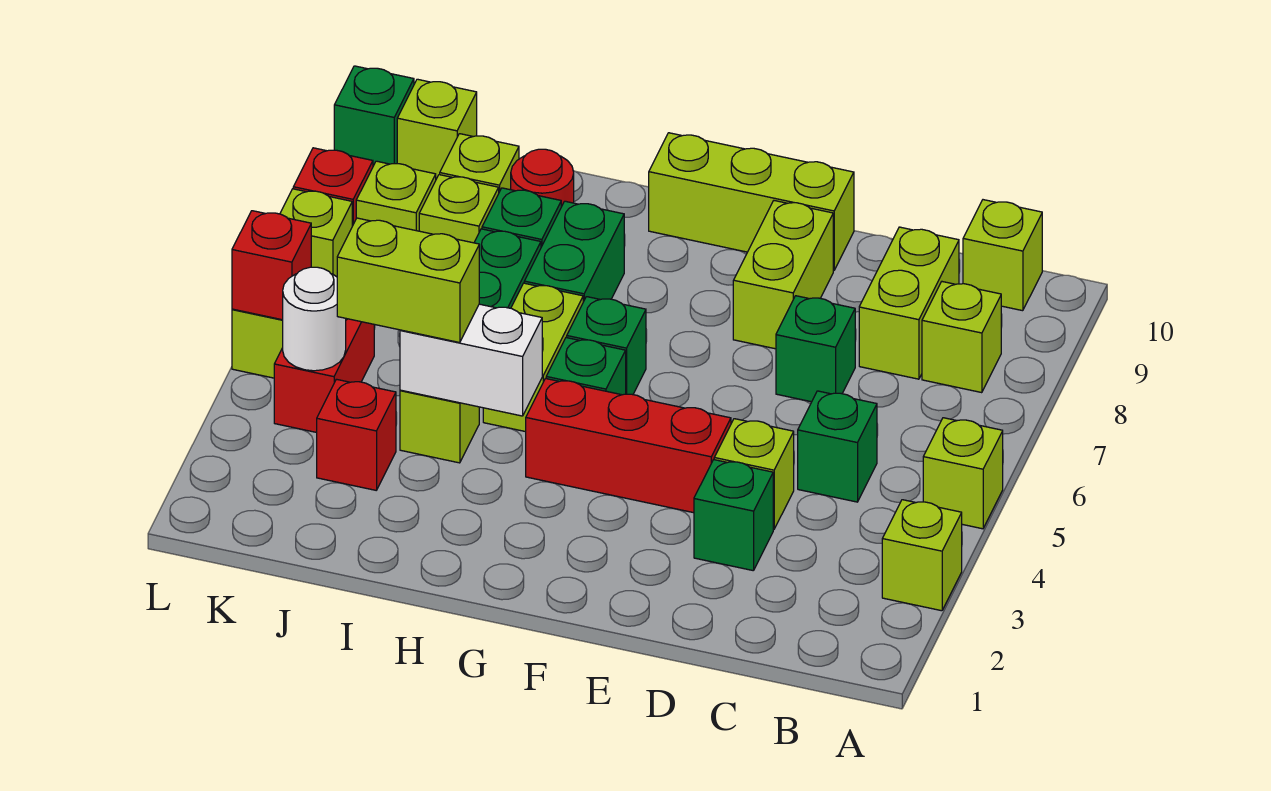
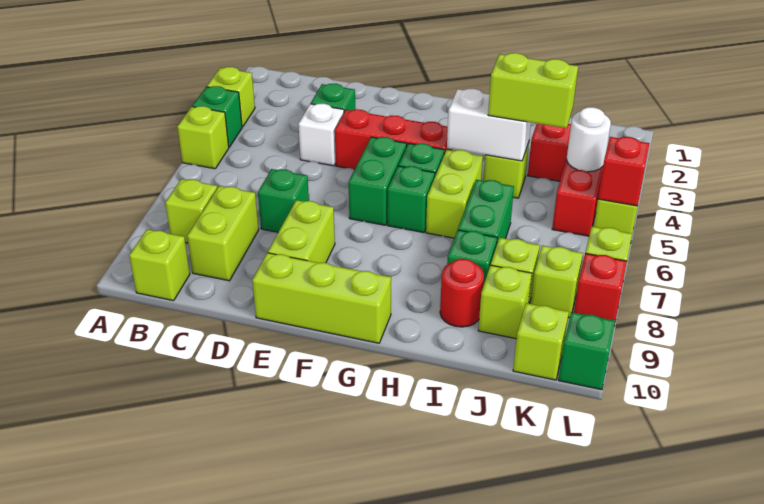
green 1x1 brick [798,391,877,502] -> green 1x1 brick moved to [193,86,242,147]
lime 1x1 brick [714,419,794,530] -> white 1x1 brick [298,104,344,166]
green 1x2 brick [524,201,624,302] -> green 1x2 brick moved to [349,137,407,225]

